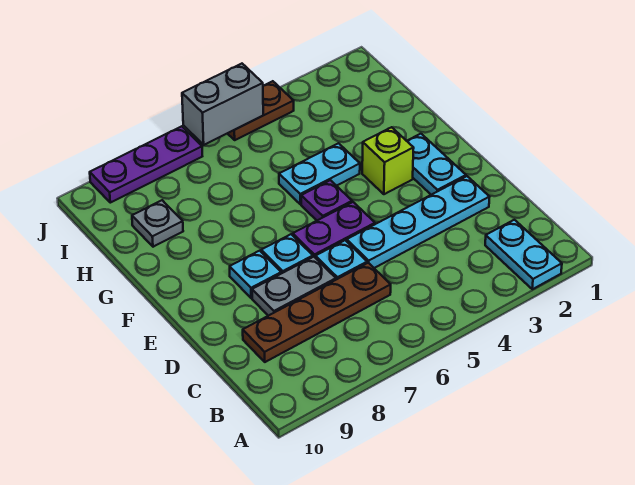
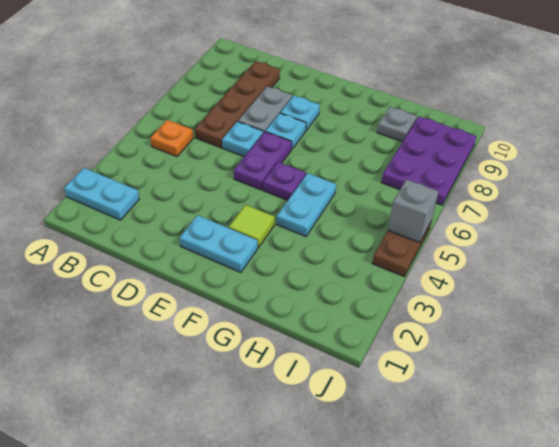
none -> orange 1x1 plate [150,120,193,157]
cyan 1x4 plate [347,176,489,268] -> none
lime 1x1 brick [362,127,414,194] -> lime 1x1 tile [229,205,275,248]
grey 1x2 brick [182,64,263,145] -> grey 1x1 brick [388,179,439,243]
purple 1x3 plate [90,126,202,203] -> purple 2x3 plate [381,117,477,205]

